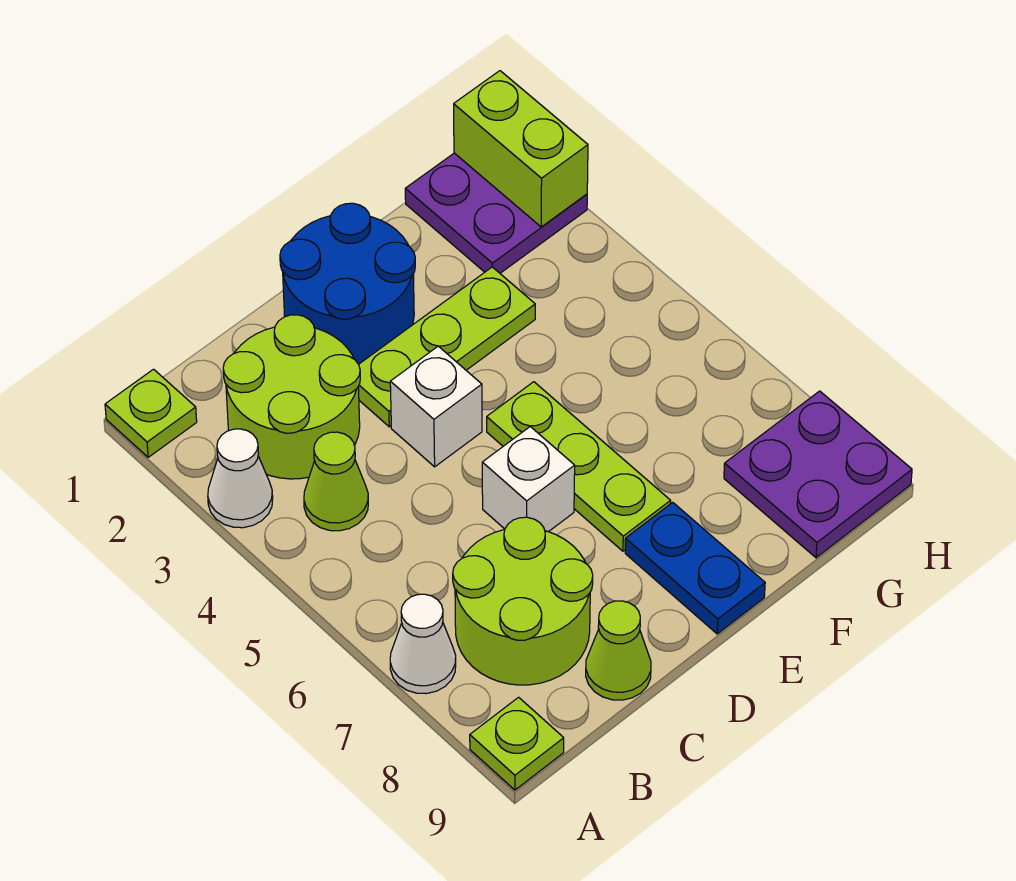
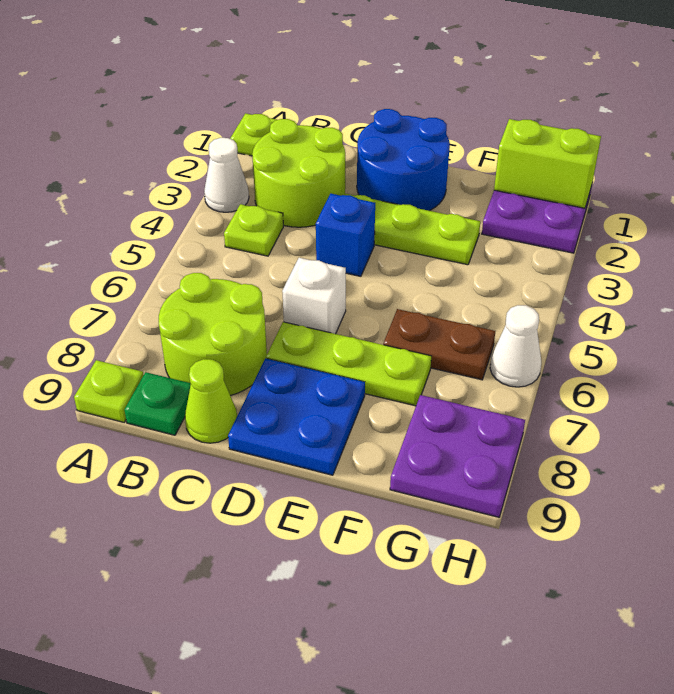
white 1x1 cone [390,594,456,694] -> white 1x1 cone moved to [490,305,541,387]
lime 1x1 cone [304,432,368,531] -> lime 1x1 plate [224,204,283,256]
none -> green 1x1 plate [125,372,191,435]
white 1x1 brick [390,346,482,467] -> blue 1x1 brick [316,194,375,276]
lime 1x3 plate [487,382,671,551] -> lime 1x3 plate turned to [266,322,431,406]
blue 1x2 plate [625,503,765,634] -> blue 2x2 plate [228,358,365,475]
none -> brown 1x2 plate [383,309,495,380]
lime 1x2 brick [454,71,588,227] -> lime 1x2 brick turned to [494,119,601,208]

